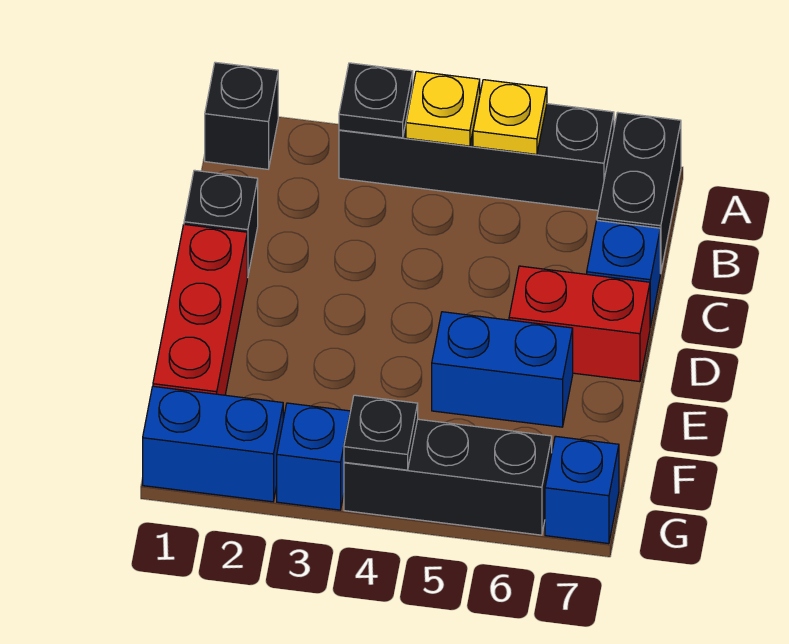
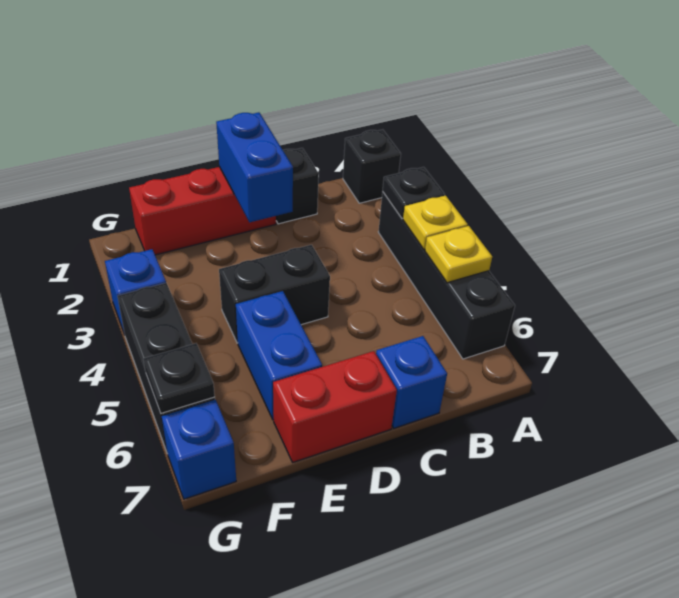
black 1x2 brick [597,112,681,274] -> black 1x2 brick moved to [219,245,330,343]
red 1x2 brick [509,266,650,382] -> red 1x2 brick turned to [273,351,397,462]
blue 1x2 brick [143,386,283,502] -> blue 1x2 brick moved to [216,112,293,222]
black 1x1 plate [344,395,418,470] -> black 1x1 plate moved to [143,343,215,413]

